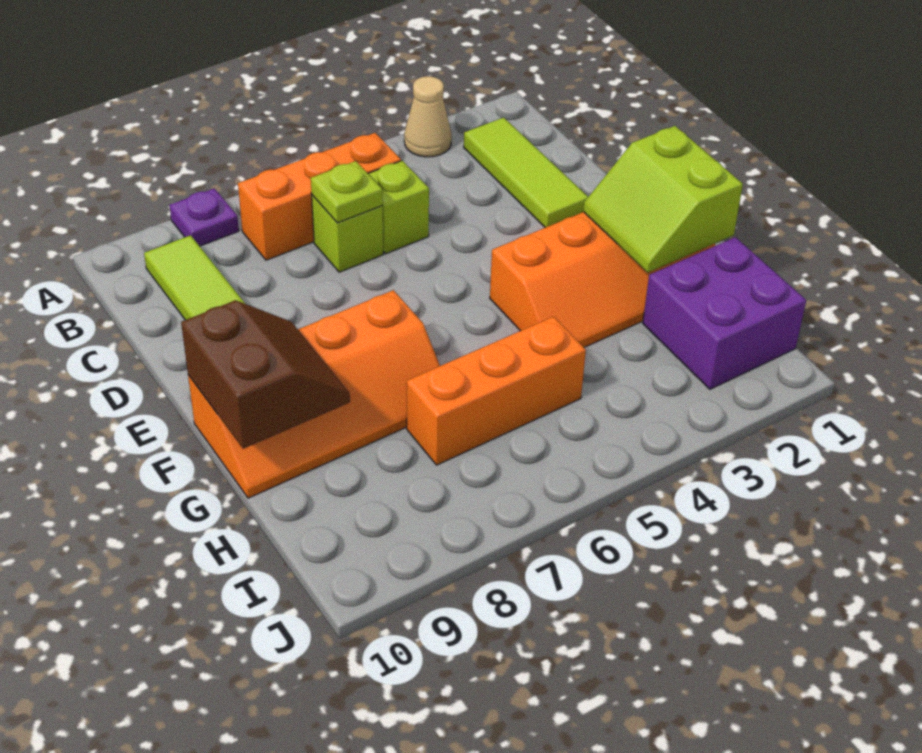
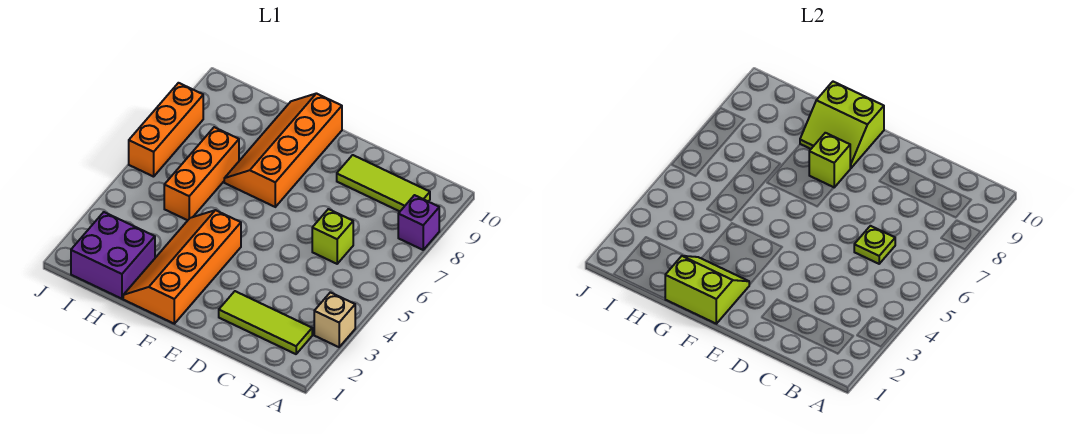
tan 1x1 cone [404,76,452,157] -> tan 1x1 brick [314,292,355,347]
purple 1x1 plate [169,188,239,246] -> purple 1x1 brick [398,195,439,250]
orange 1x3 brick [238,133,401,260] -> orange 1x3 brick moved to [129,83,203,177]
lime 1x1 brick [368,161,429,254] -> lime 1x1 brick moved to [809,133,850,187]
brown 2x2 slope [181,300,350,449] -> lime 2x2 slope [800,82,884,168]

